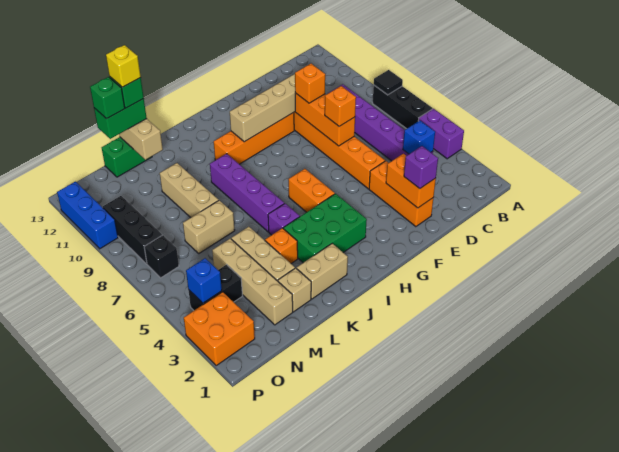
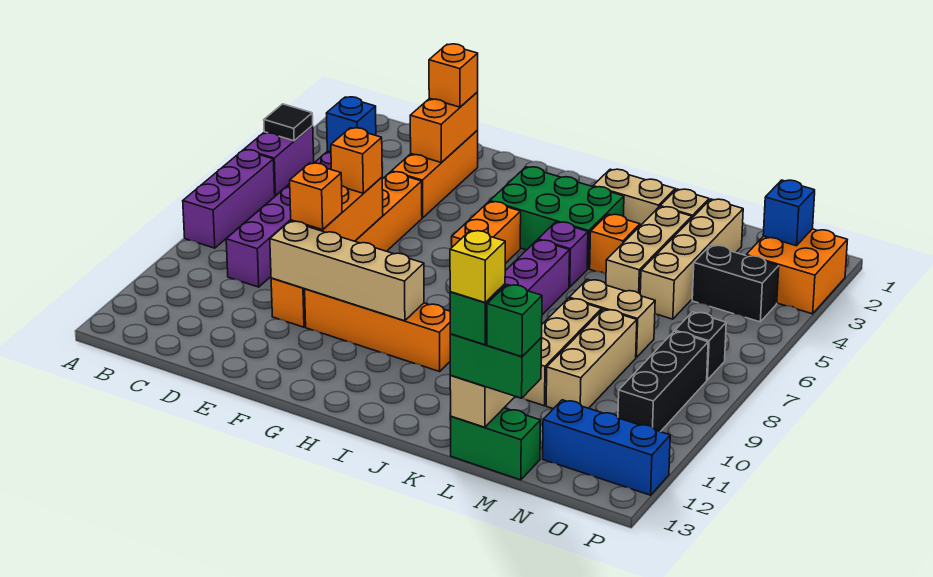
black 1x3 brick [373,85,433,129] -> purple 1x3 brick [183,150,275,248]
black 1x1 tile [374,70,403,95] -> black 1x1 tile moved to [264,104,313,141]
purple 1x1 brick [404,146,438,189] -> orange 1x1 brick [429,44,478,107]
none -> tan 1x3 brick [546,309,637,409]
blue 1x1 brick [186,258,222,303] -> blue 1x1 brick moved to [763,180,815,246]
blue 1x3 brick [57,182,118,249] -> blue 1x3 brick turned to [543,400,670,495]

